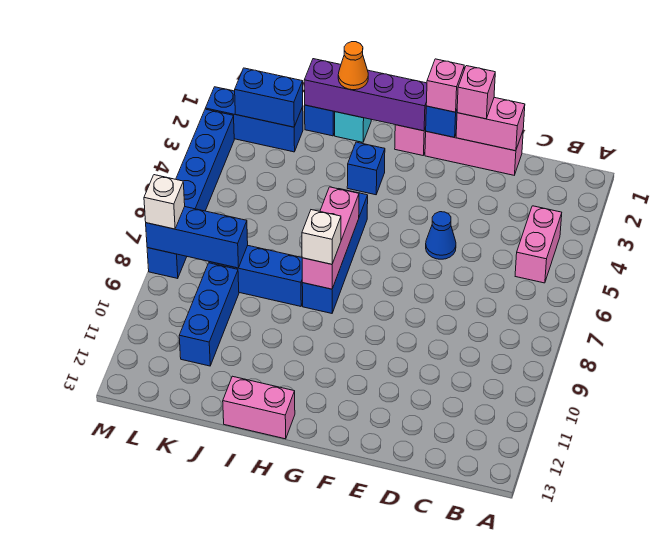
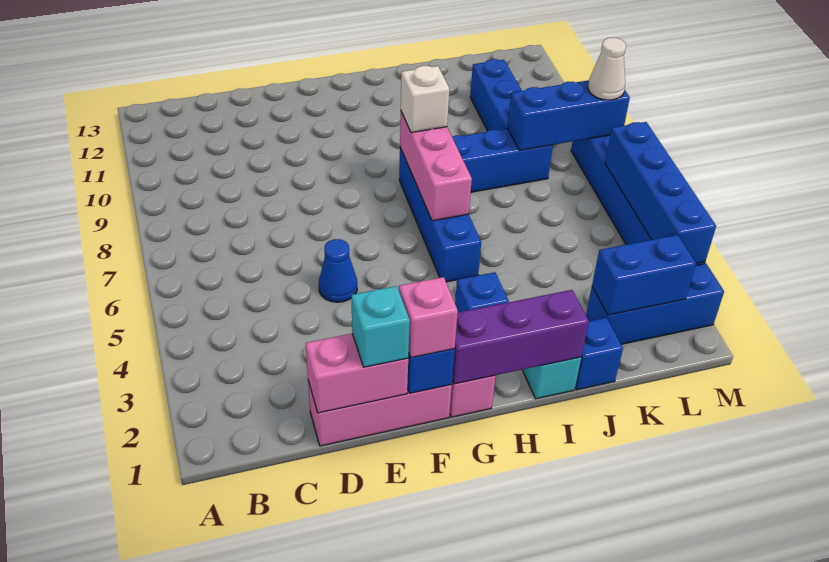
pink 1x2 brick [515,206,562,283] -> none
pink 1x1 brick [457,66,495,119] -> cyan 1x1 brick [351,286,410,367]
purple 1x4 brick [304,59,427,131] -> purple 1x3 brick [452,290,589,384]
pink 1x2 brick [223,376,295,439] -> none
orange 1x1 cone [338,42,368,90] -> none
none -> blue 1x4 brick [605,122,716,263]
white 1x1 brick [144,175,185,229] -> white 1x1 cone [588,38,626,100]

